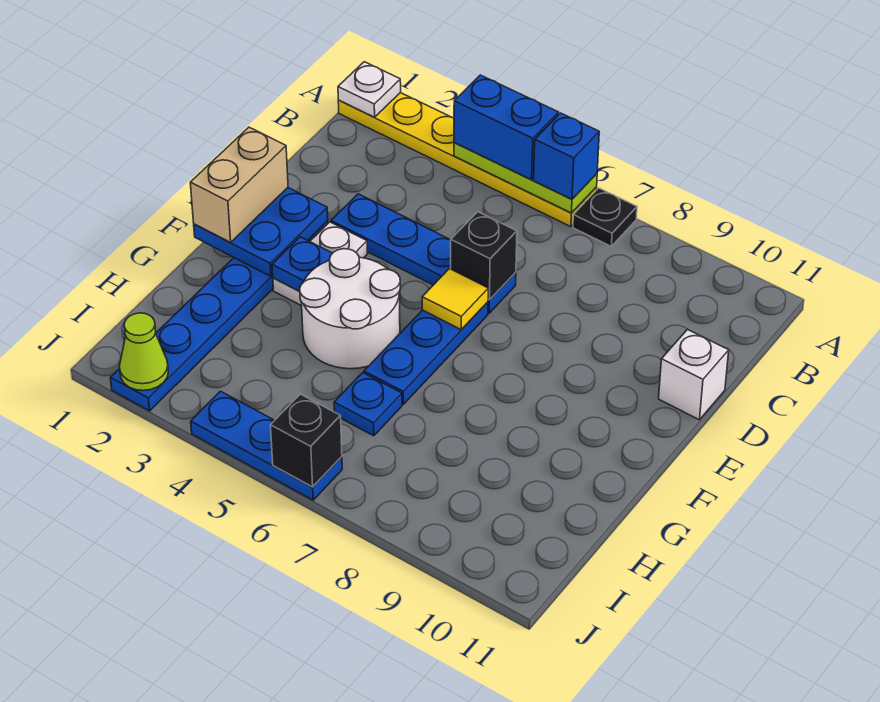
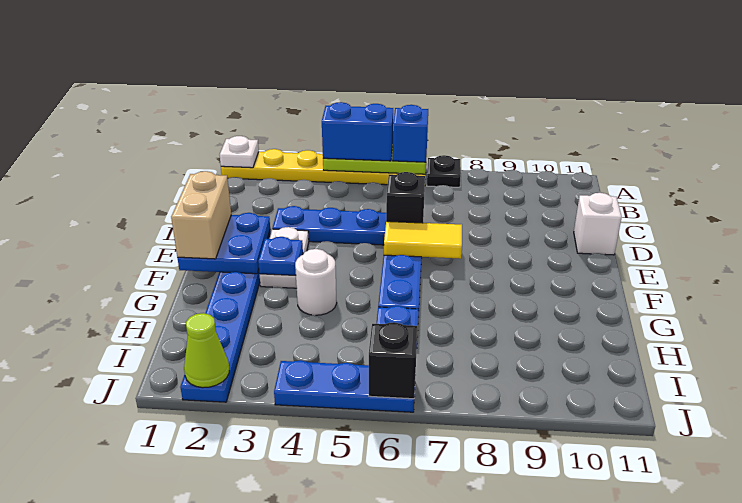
yellow 1x1 tile [422,269,488,330] -> yellow 1x2 tile [384,221,462,259]
white 2x2 round brick [300,249,400,369] -> white 1x1 round brick [295,249,337,315]

